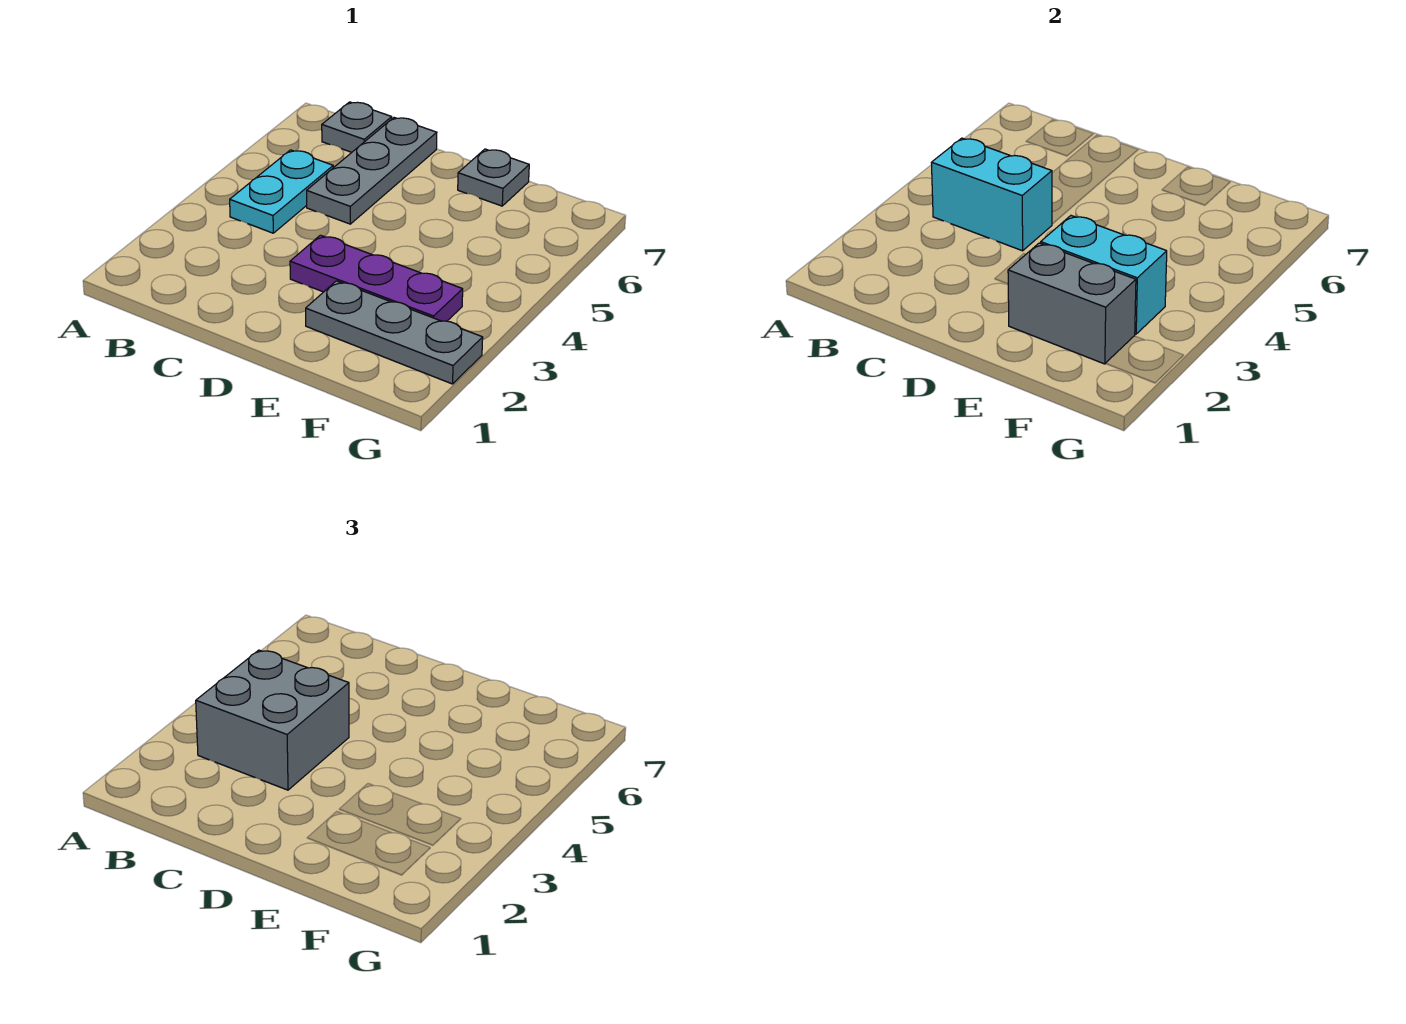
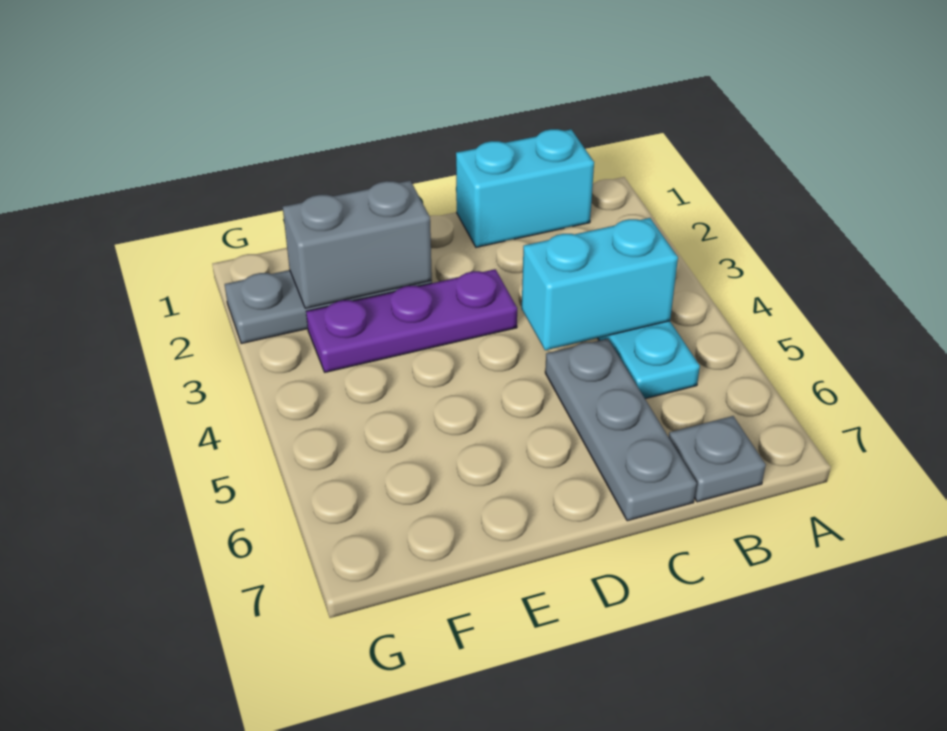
grey 2x2 brick [196,650,349,790] -> none
cyan 1x2 brick [1041,216,1167,334] -> cyan 1x2 brick moved to [456,129,594,247]
grey 1x1 plate [458,149,529,206] -> none

